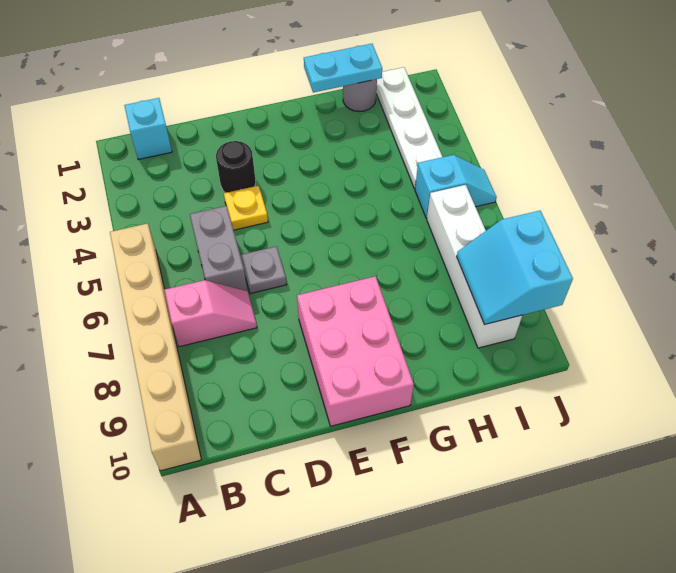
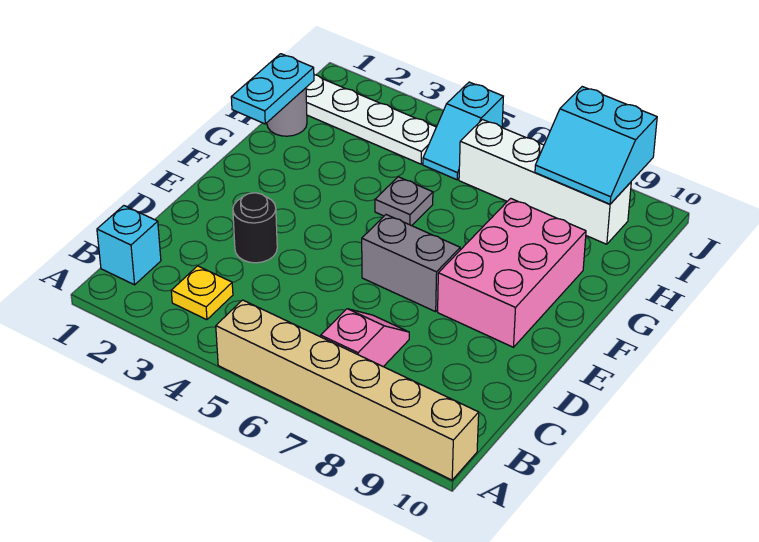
grey 1x2 brick [190,206,247,291] -> grey 1x2 brick moved to [362,215,460,312]
yellow 1x1 plate [224,186,268,230] -> yellow 1x1 plate moved to [171,266,233,320]
grey 1x1 plate [240,246,287,294] -> grey 1x1 plate moved to [375,177,433,226]
pink 2x3 brick [297,276,414,426] -> pink 2x3 brick turned to [438,198,586,347]
cyan 1x2 slope [415,155,497,218] -> cyan 1x2 slope turned to [423,82,503,180]

